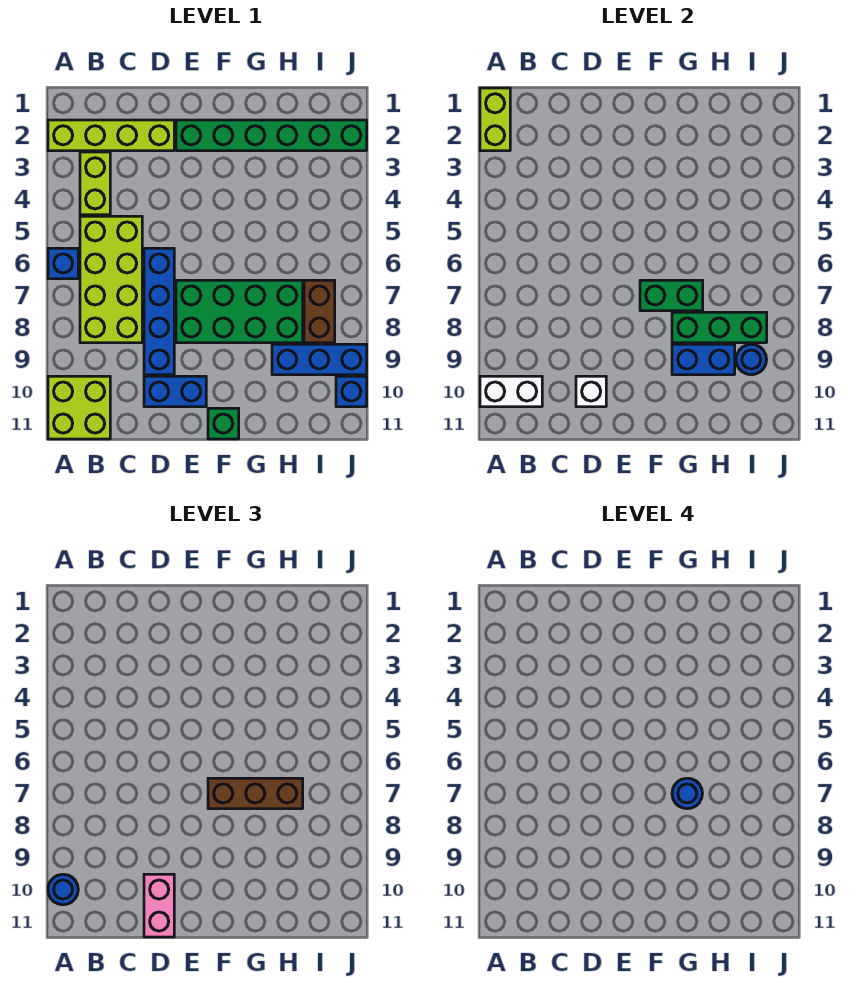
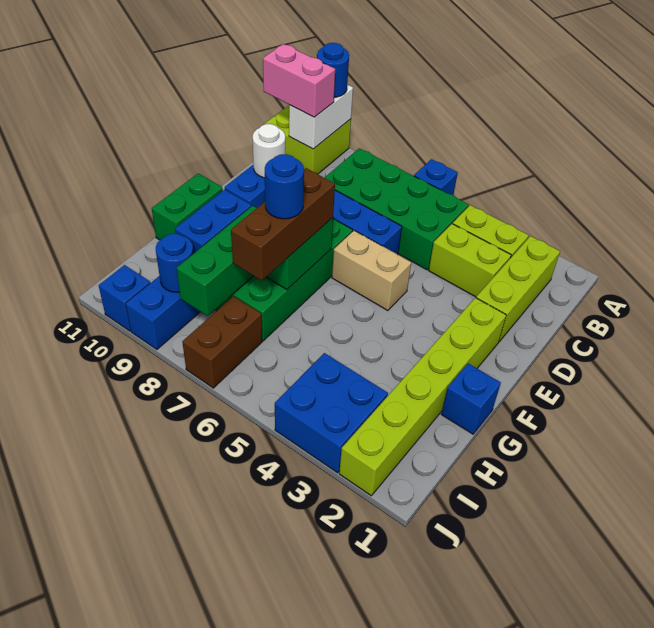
lime 1x2 brick [480,88,510,151] -> lime 1x2 brick moved to [429,224,511,297]
lime 1x4 brick [48,120,174,151] -> lime 1x3 brick [476,236,560,342]
lime 2x4 brick [80,216,142,343] -> green 2x4 brick [324,148,469,270]
white 1x1 brick [576,376,606,407] -> white 1x1 round brick [253,124,285,178]
pink 1x2 brick [144,874,174,937] -> pink 1x2 brick moved to [263,44,335,117]
green 1x6 brick [176,120,367,151] -> lime 1x6 brick [339,298,506,496]
none -> tan 1x2 brick [332,231,411,311]
green 1x1 brick [208,408,239,439] -> green 1x2 brick [152,173,223,240]
none -> blue 1x1 brick [441,363,501,434]
none -> blue 2x2 brick [275,353,388,473]
brown 1x2 brick [304,280,335,343] -> brown 1x2 brick turned to [182,296,262,388]

